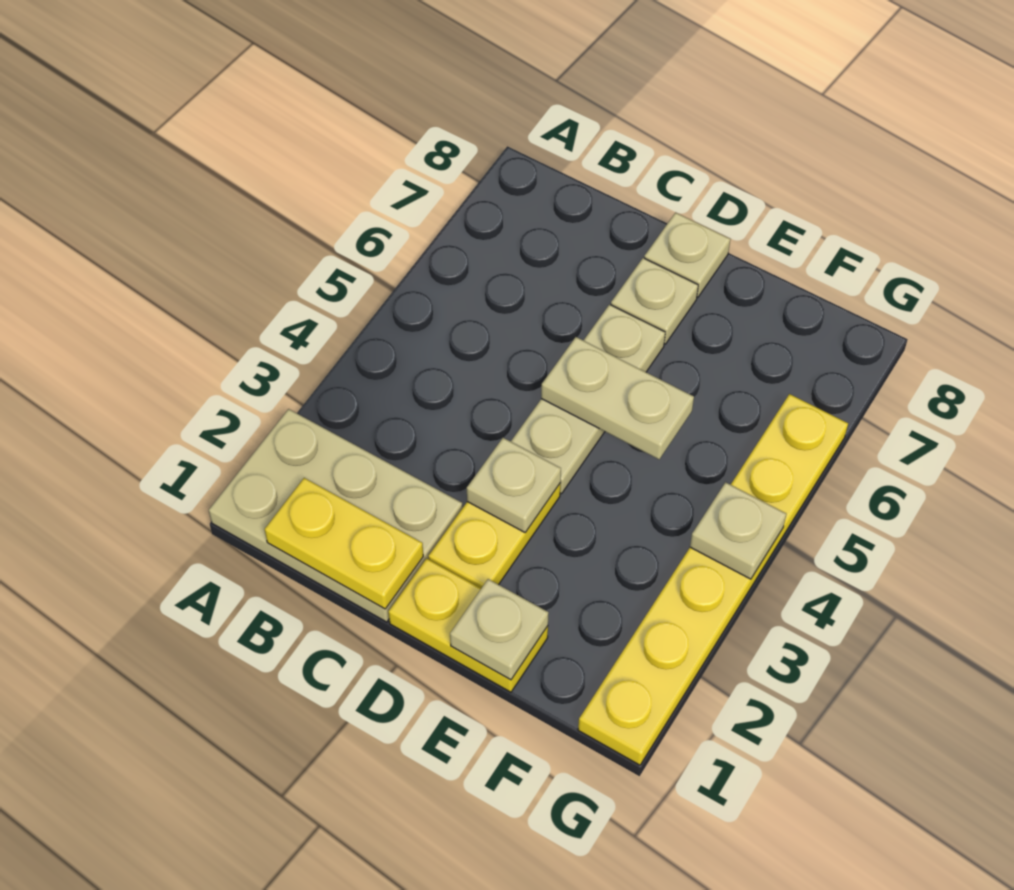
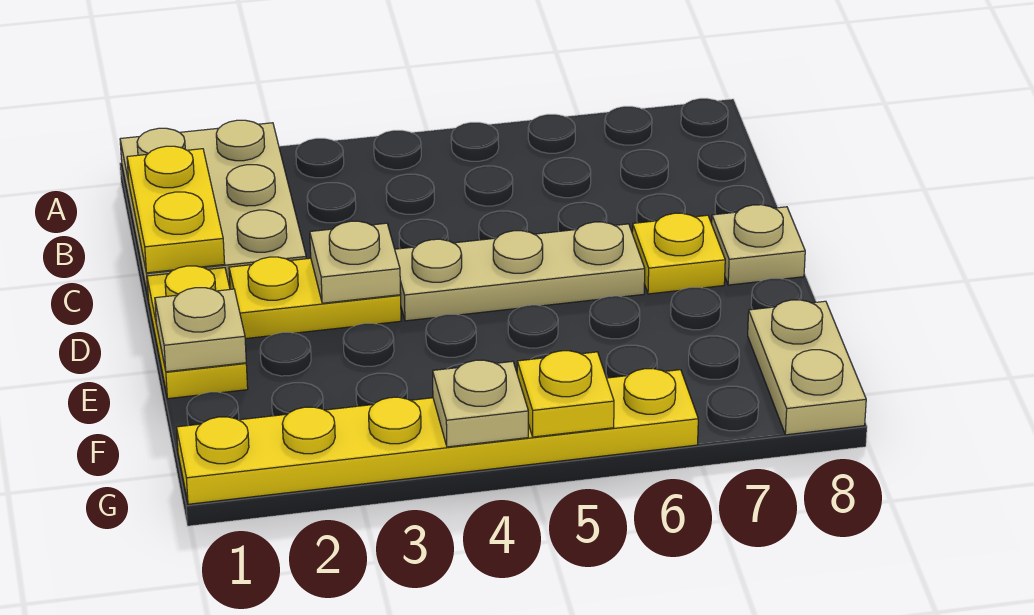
tan 1x2 plate [541,337,694,459] -> tan 1x2 plate moved to [748,300,866,435]
tan 1x1 plate [611,258,698,344] -> yellow 1x1 plate [632,213,725,294]
none -> yellow 1x1 plate [517,351,614,437]

